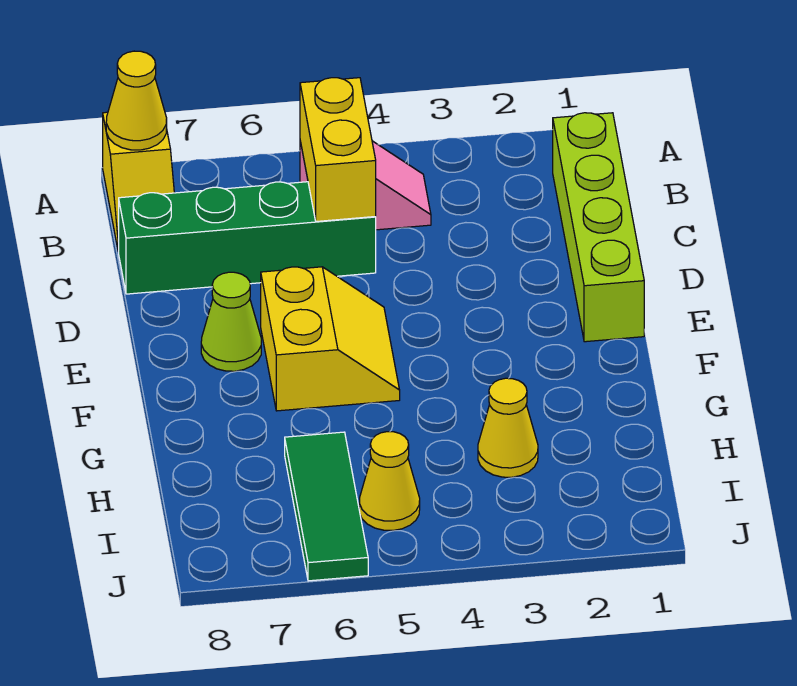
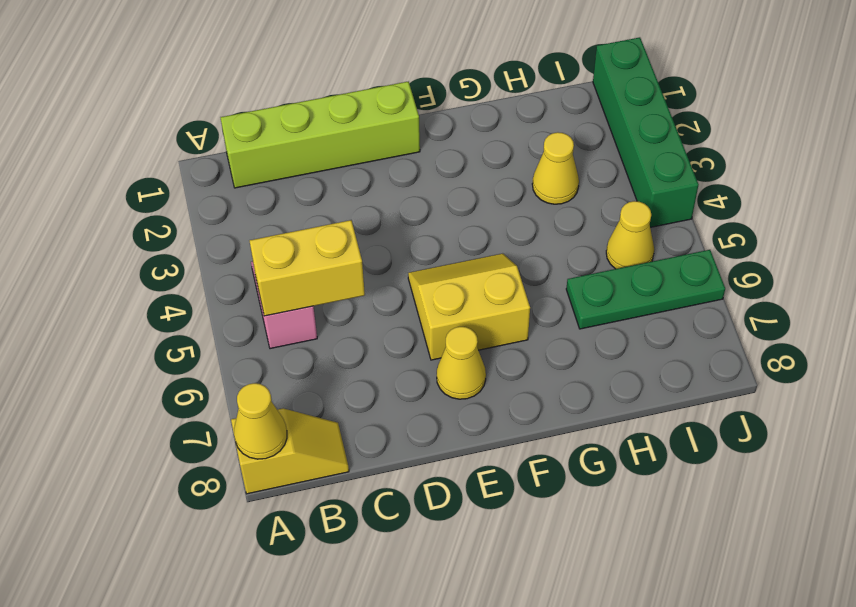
green 1x4 brick [119,182,376,294] -> green 1x4 brick moved to [593,37,699,228]
lime 1x1 cone [201,272,261,371] -> yellow 1x1 cone [437,327,486,399]
green 1x3 tile [285,432,368,581] -> green 1x3 plate [566,250,725,329]

